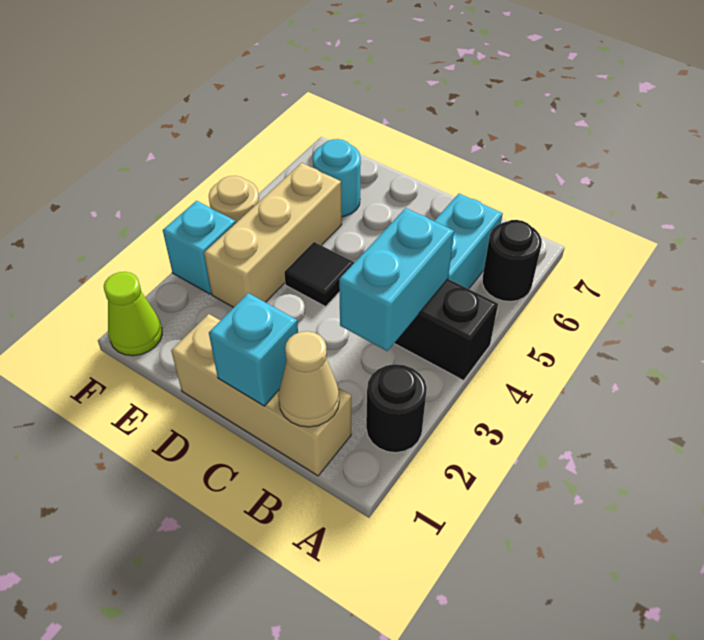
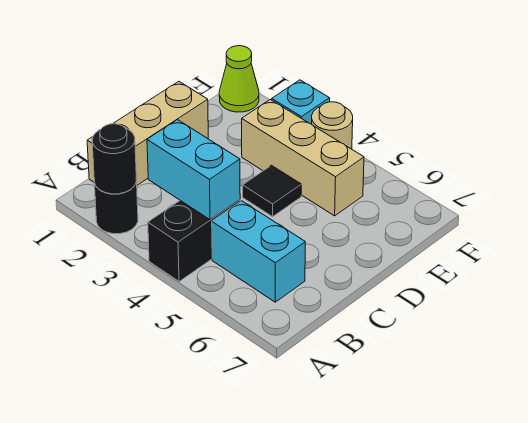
black 1x1 round brick [482,220,542,302] -> black 1x1 round brick moved to [92,124,136,194]
tan 1x1 cone [278,331,339,427] -> none
cyan 1x1 brick [209,293,298,406] -> none
cyan 1x1 round brick [313,139,361,217] -> none

